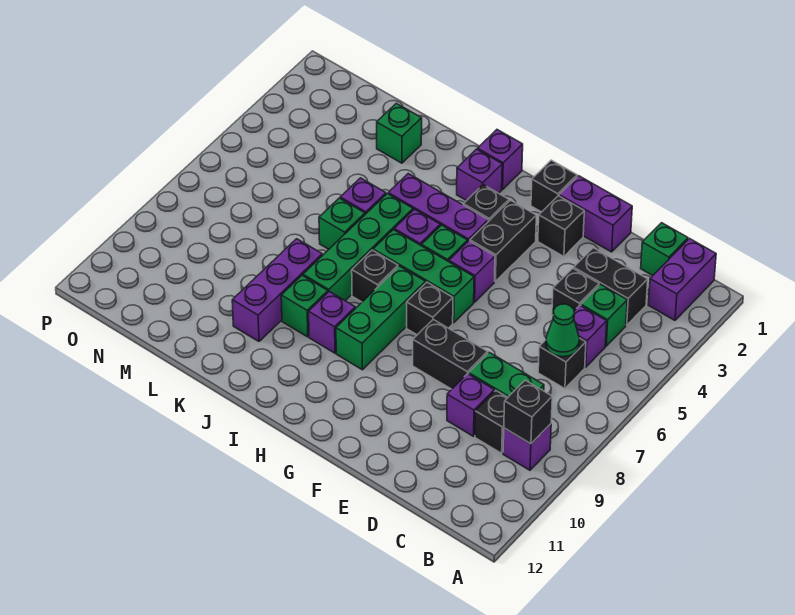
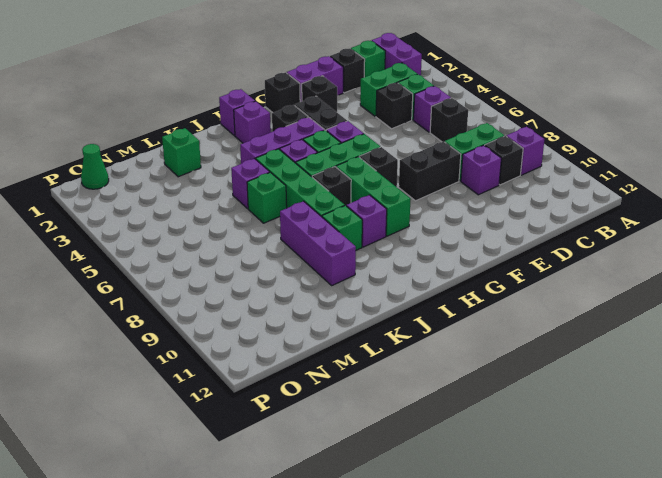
black 1x1 brick [504,380,552,444] -> black 1x1 brick moved to [330,49,365,93]
black 1x2 brick [574,248,648,325] -> green 1x2 brick [360,63,417,116]
green 1x1 cone [546,304,579,357] -> green 1x1 cone moved to [81,144,109,189]

